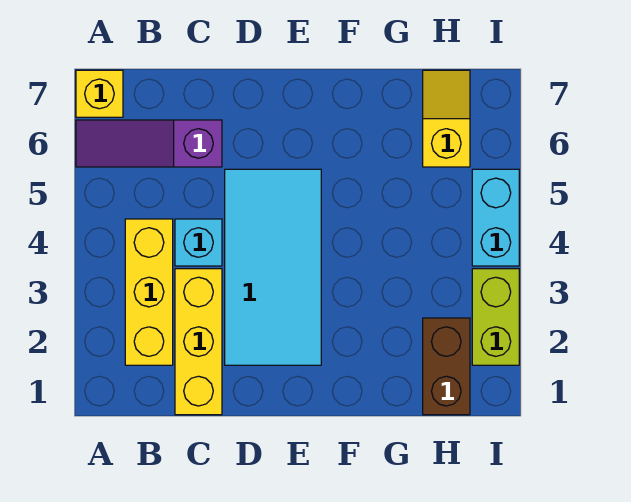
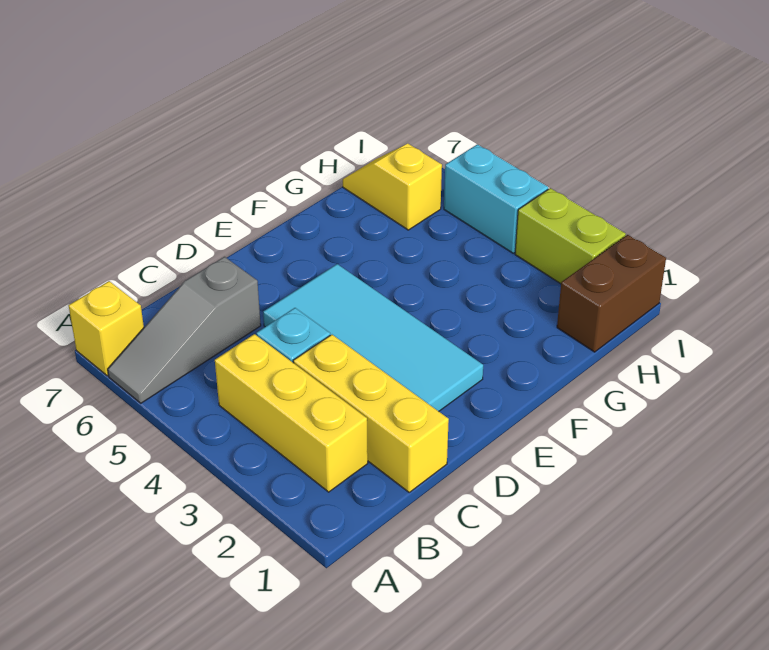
purple 1x3 slope [76,120,222,167] -> grey 1x3 slope [108,257,261,403]
brown 1x2 brick [423,318,470,415] -> brown 1x2 brick turned to [557,235,666,352]

